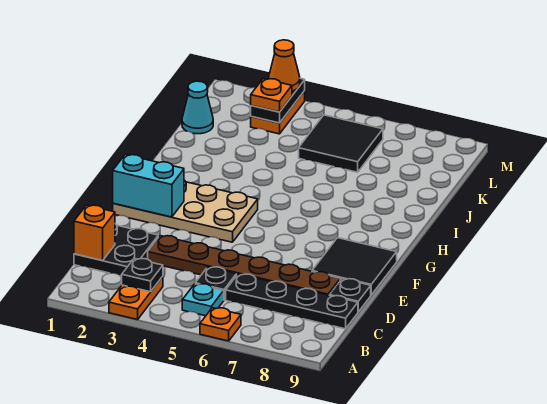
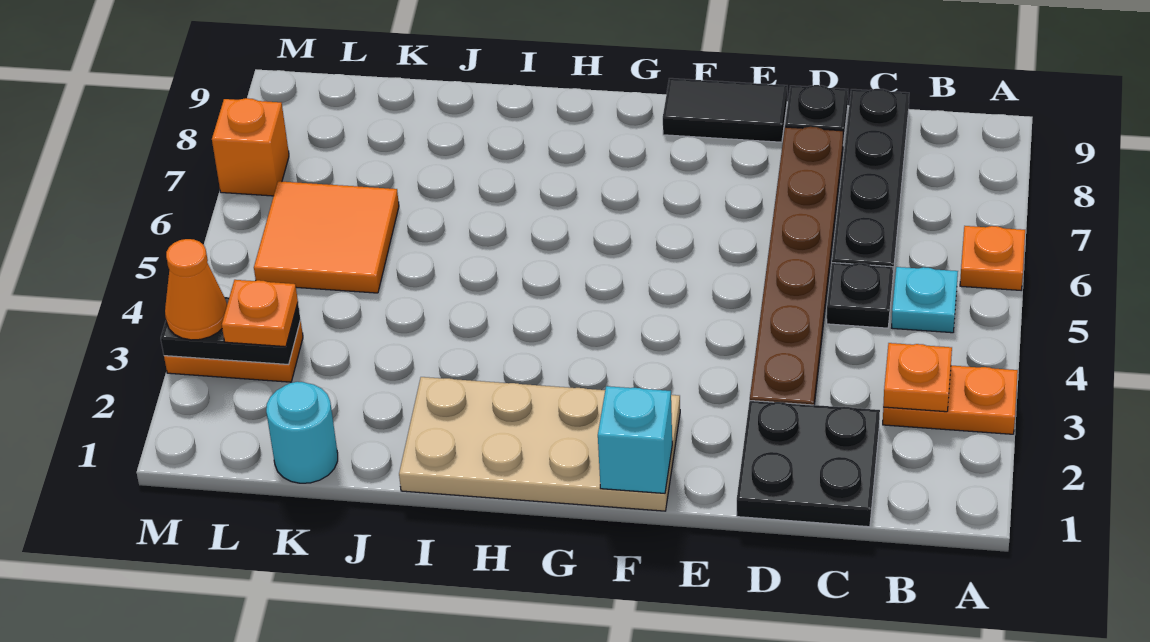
black 1x1 plate [122,258,163,292] -> orange 1x1 plate [883,343,952,412]
orange 1x1 brick [74,205,115,261] -> orange 1x1 brick moved to [212,98,289,196]
black 2x2 tile [312,238,397,295] -> black 1x2 tile [663,78,787,142]
tan 2x4 plate [113,180,258,242] -> tan 2x4 plate turned to [399,377,680,511]
cyan 1x2 brick [113,155,184,217] -> cyan 1x1 brick [598,386,672,493]
cyan 1x1 cone [182,81,213,134] -> cyan 1x1 round brick [266,382,338,483]
black 2x2 tile [299,115,383,172] -> orange 2x2 tile [254,181,399,293]

